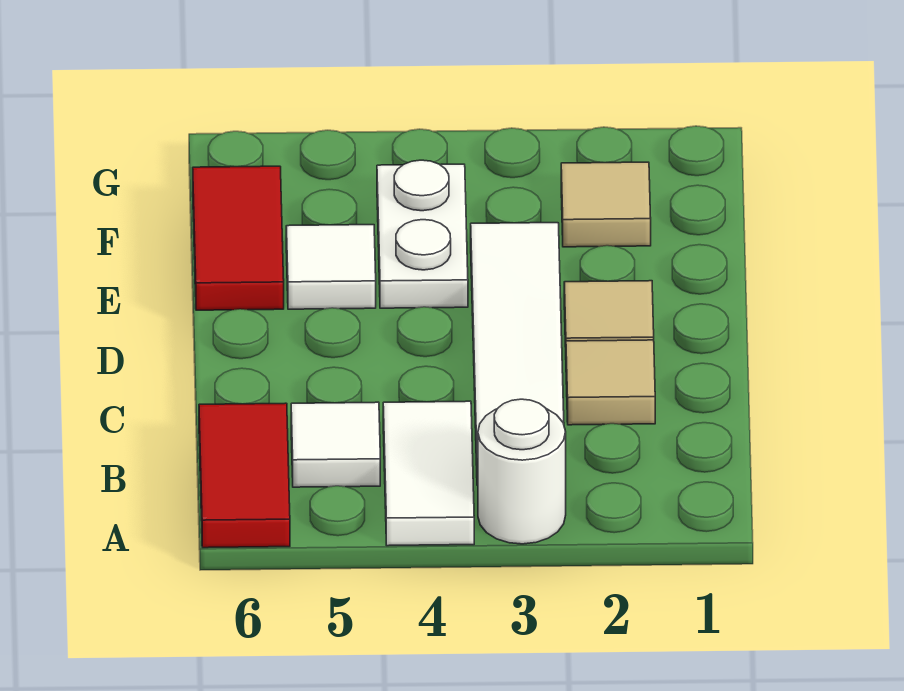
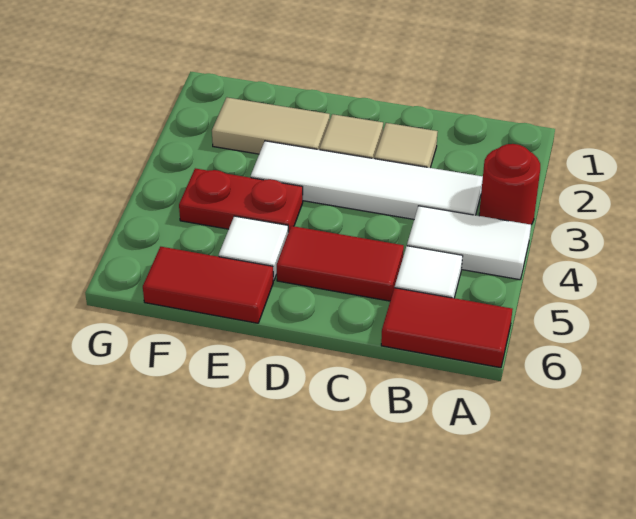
white 1x1 round brick [478,399,566,544] -> red 1x1 round brick [479,144,540,225]
none -> red 1x2 tile [277,226,404,301]
white 1x2 plate [377,160,468,308] -> red 1x2 plate [179,168,303,232]
tan 1x1 tile [561,162,651,247] -> tan 1x2 tile [212,98,330,154]

